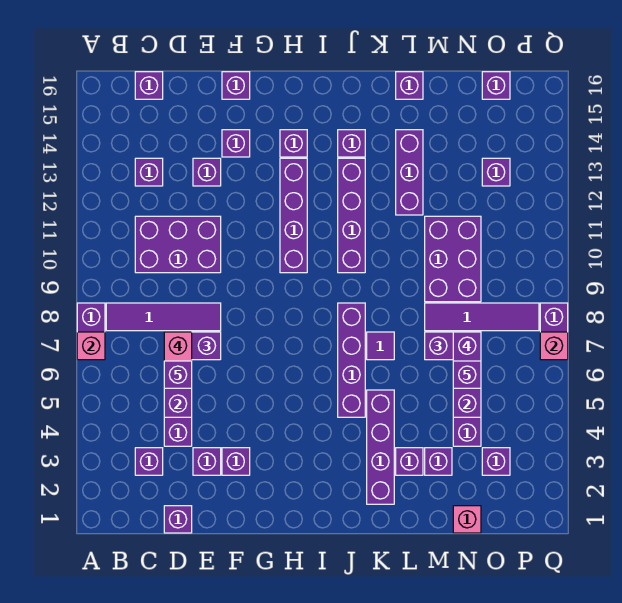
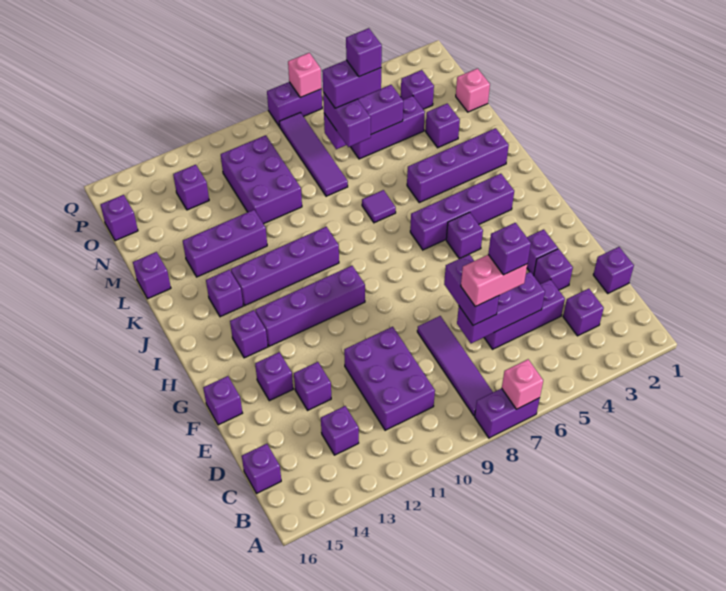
purple 1x4 brick [338,303,365,417] -> purple 1x4 brick moved to [410,174,514,250]
purple 1x1 brick [396,448,423,475] -> purple 1x1 brick moved to [446,212,483,259]
purple 2x3 brick [425,216,481,302] -> purple 2x3 brick turned to [221,135,302,224]

